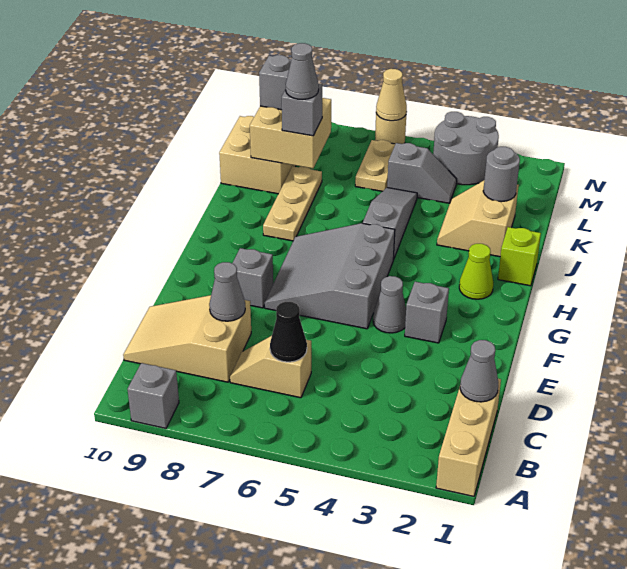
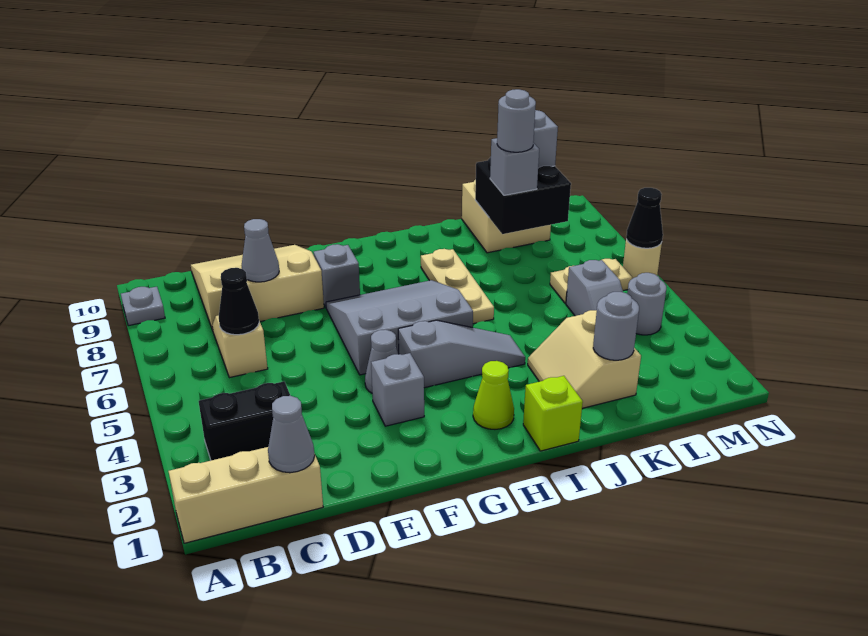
grey 1x1 brick [128,363,179,428] -> grey 1x1 plate [121,287,165,326]
none -> black 1x2 brick [199,381,290,460]
tan 2x3 slope [123,295,251,382] -> tan 3x3 slope [191,245,324,330]
grey 1x3 slope [363,188,417,260] -> grey 1x3 slope moved to [398,320,525,388]
tan 1x3 plate [263,166,322,241] -> tan 1x3 plate turned to [421,249,494,324]
tan 2x2 slope [437,181,519,257] -> tan 2x2 slope turned to [528,310,641,408]
tan 2x2 brick [250,98,331,168] -> black 2x2 brick [475,157,571,234]
grey 1x1 cone [286,43,319,100] -> grey 1x1 round brick [497,89,536,152]
grey 2x2 round brick [433,112,499,185] -> grey 1x1 round brick [627,273,666,335]
tan 1x1 cone [376,69,407,121] -> black 1x1 cone [626,188,663,248]

